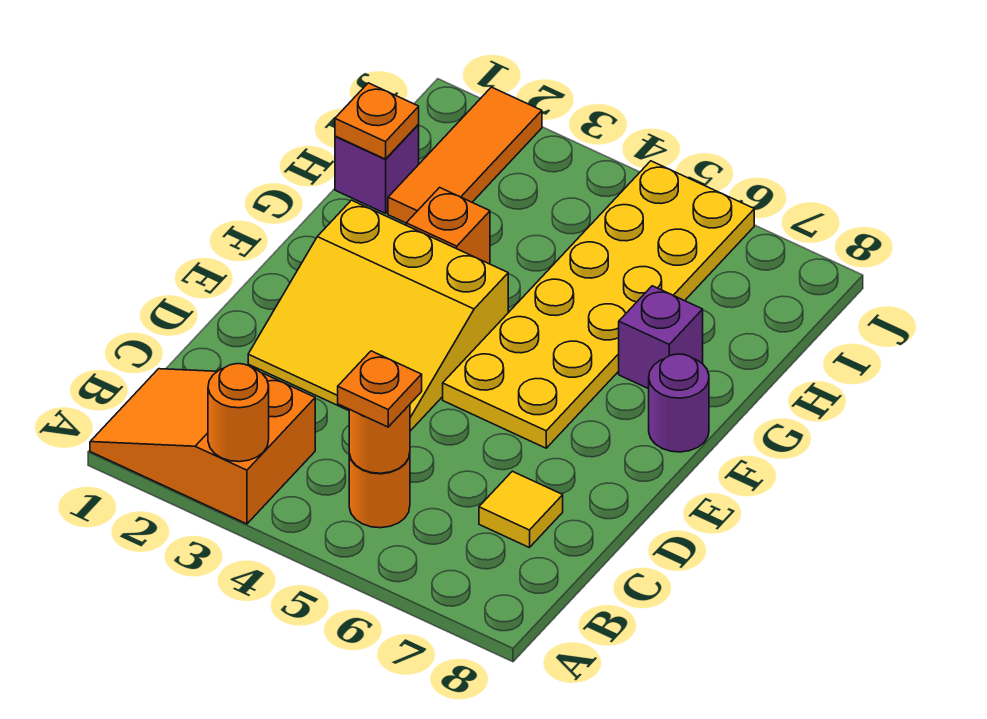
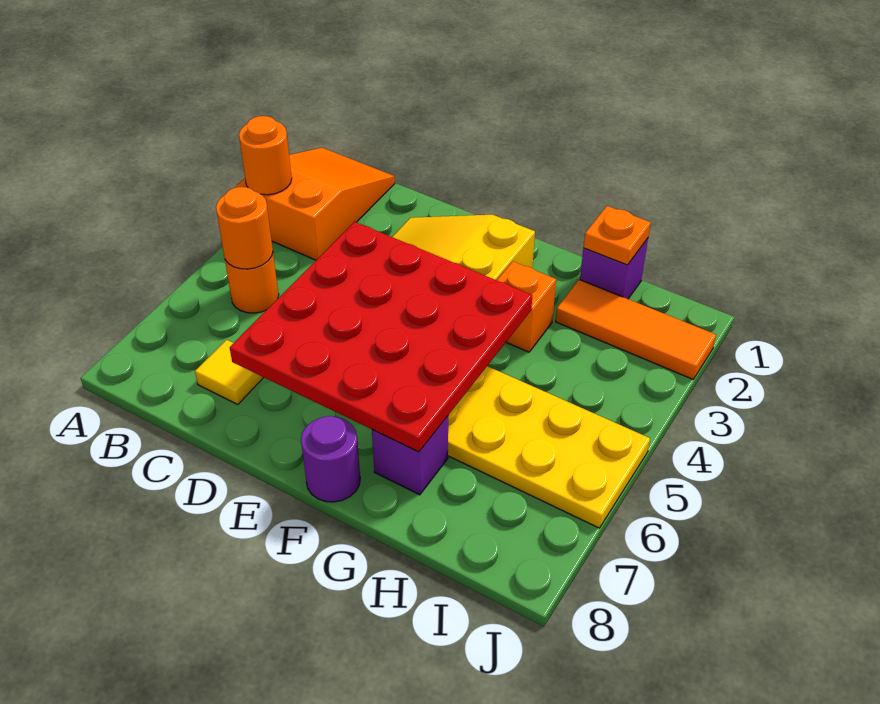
orange 1x1 plate [338,351,422,427] -> none
none -> red 4x4 plate [230,222,532,452]

